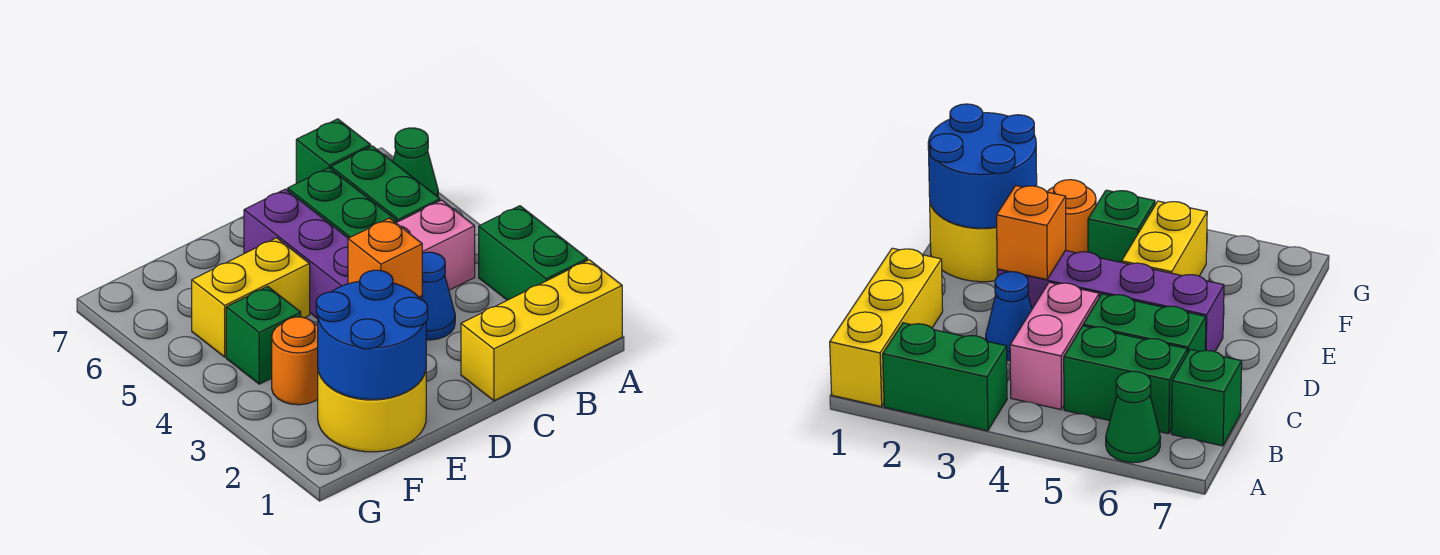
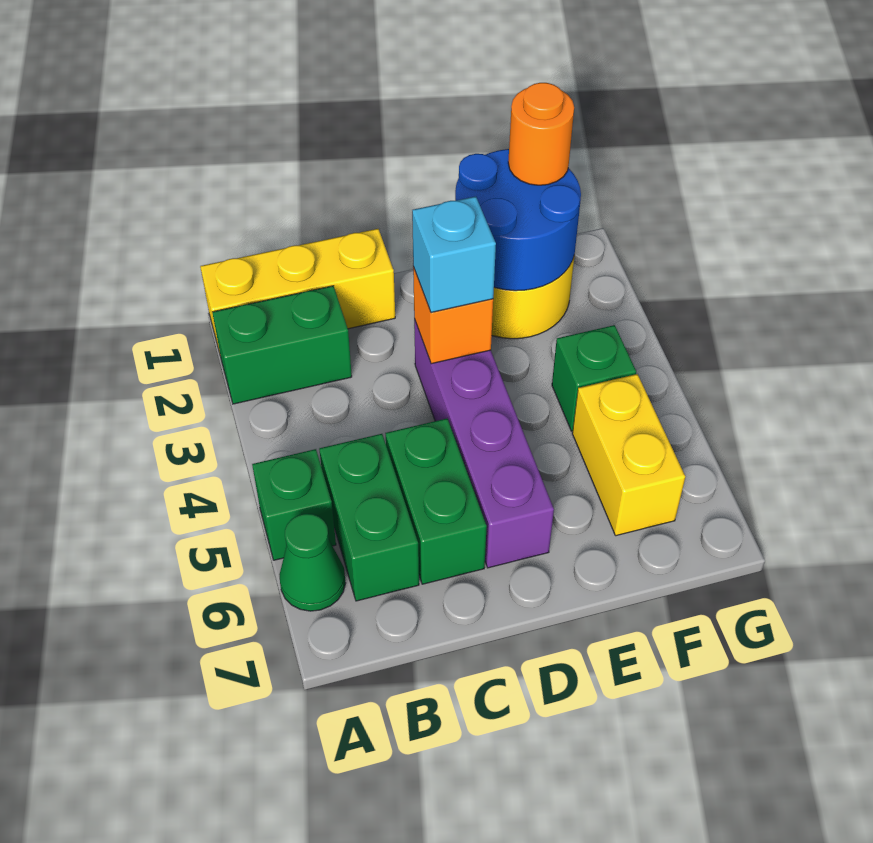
green 1x2 brick [479,206,588,300] -> green 1x2 brick turned to [212,286,352,404]
pink 1x2 brick [396,200,475,290] -> none
green 1x1 brick [296,119,371,183] -> green 1x1 brick moved to [252,449,336,560]
blue 1x1 cone [422,252,455,340] -> none
none -> cyan 1x1 brick [412,197,496,313]
yellow 1x2 brick [192,238,310,357] -> yellow 1x2 brick turned to [572,374,685,536]
orange 1x1 round brick [272,317,318,405] -> orange 1x1 round brick moved to [508,83,574,185]

